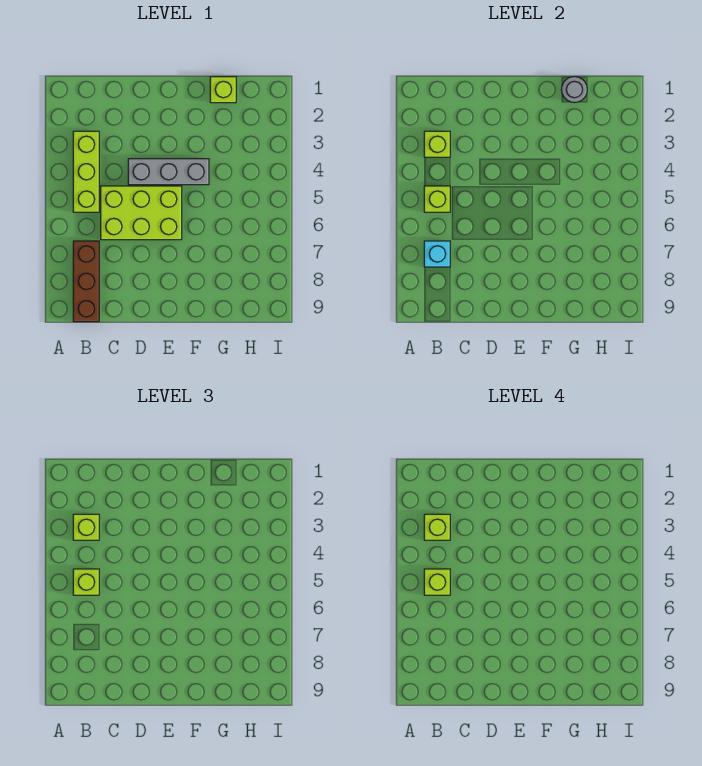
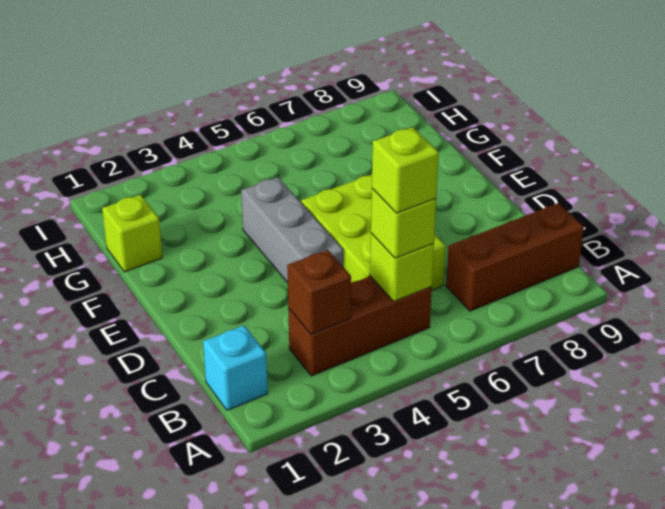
lime 1x3 brick [73,131,99,212] -> brown 1x3 brick [288,276,432,376]
lime 1x1 brick [424,131,450,157] -> brown 1x1 brick [287,250,351,334]
lime 1x1 brick [73,514,99,540] -> none
lime 1x1 brick [424,514,450,540] -> none
cyan 1x1 brick [424,241,450,267] -> cyan 1x1 brick moved to [203,325,268,410]
grey 1x1 round brick [561,77,587,103] -> none

